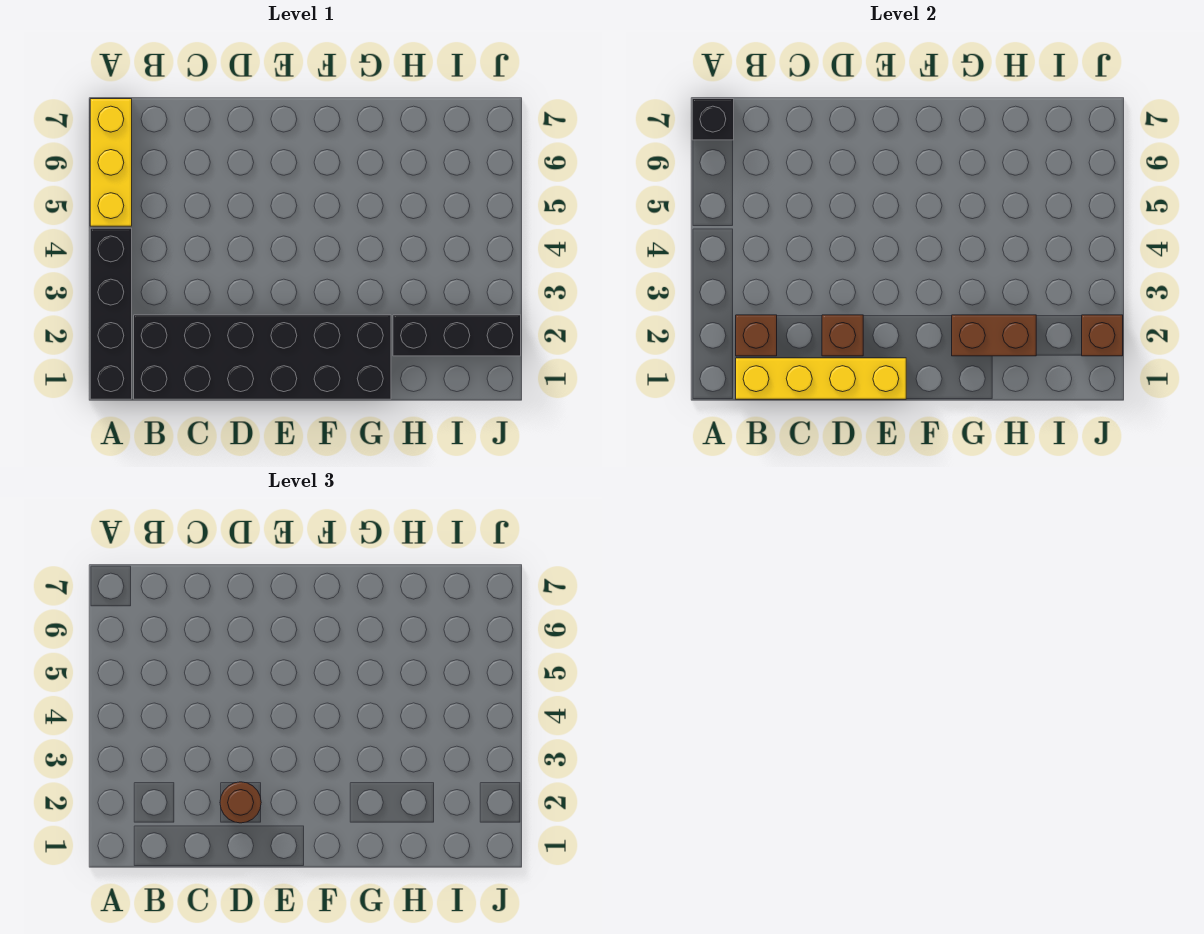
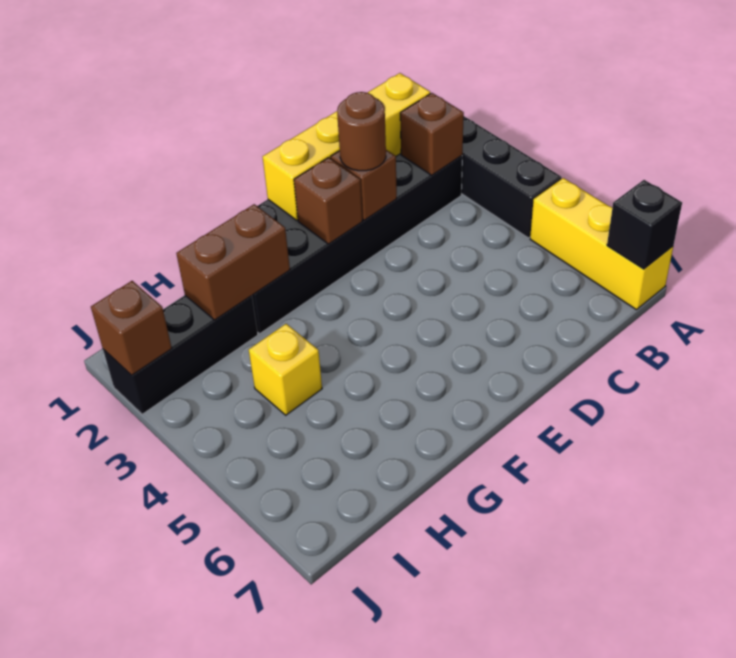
none -> brown 1x1 brick [294,158,362,244]
none -> yellow 1x1 brick [249,324,322,415]

